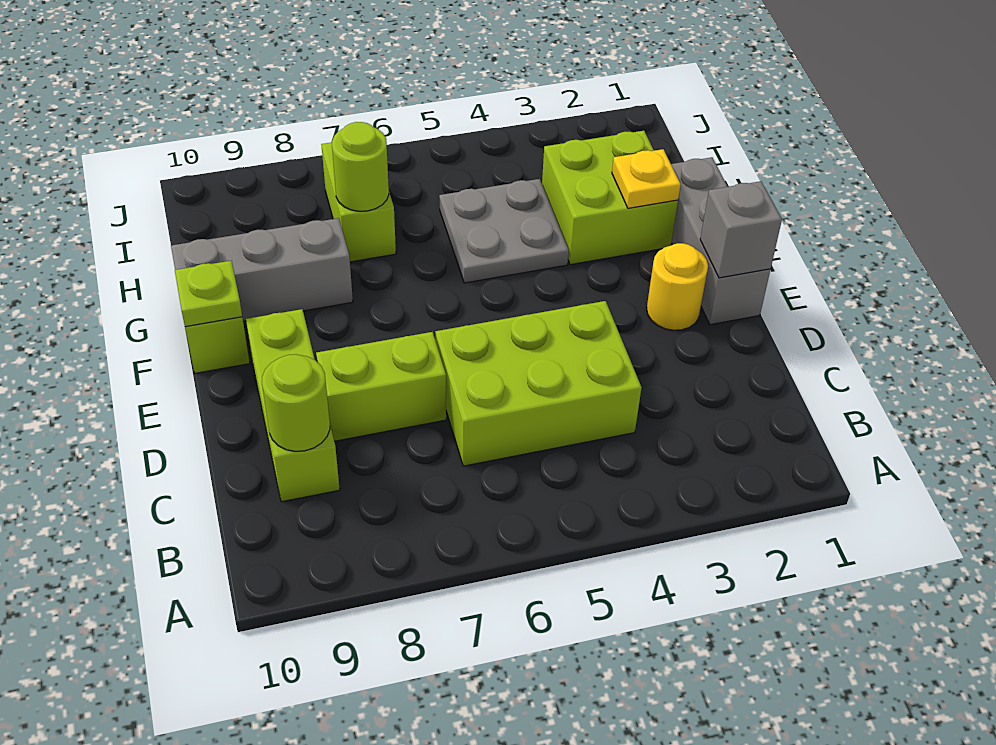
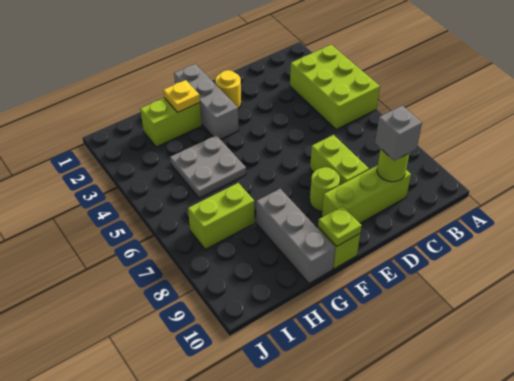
lime 2x3 brick [435,301,642,466] -> lime 2x3 brick moved to [290,45,380,129]
grey 1x3 brick [671,157,770,325] -> grey 1x3 brick turned to [174,64,239,140]
grey 1x1 brick [700,181,782,278] -> grey 1x1 brick moved to [375,106,422,161]
lime 2x2 brick [542,131,678,265] -> lime 1x2 brick [140,98,202,147]
lime 1x1 round brick [332,122,389,211] -> lime 1x1 round brick moved to [310,167,340,211]

